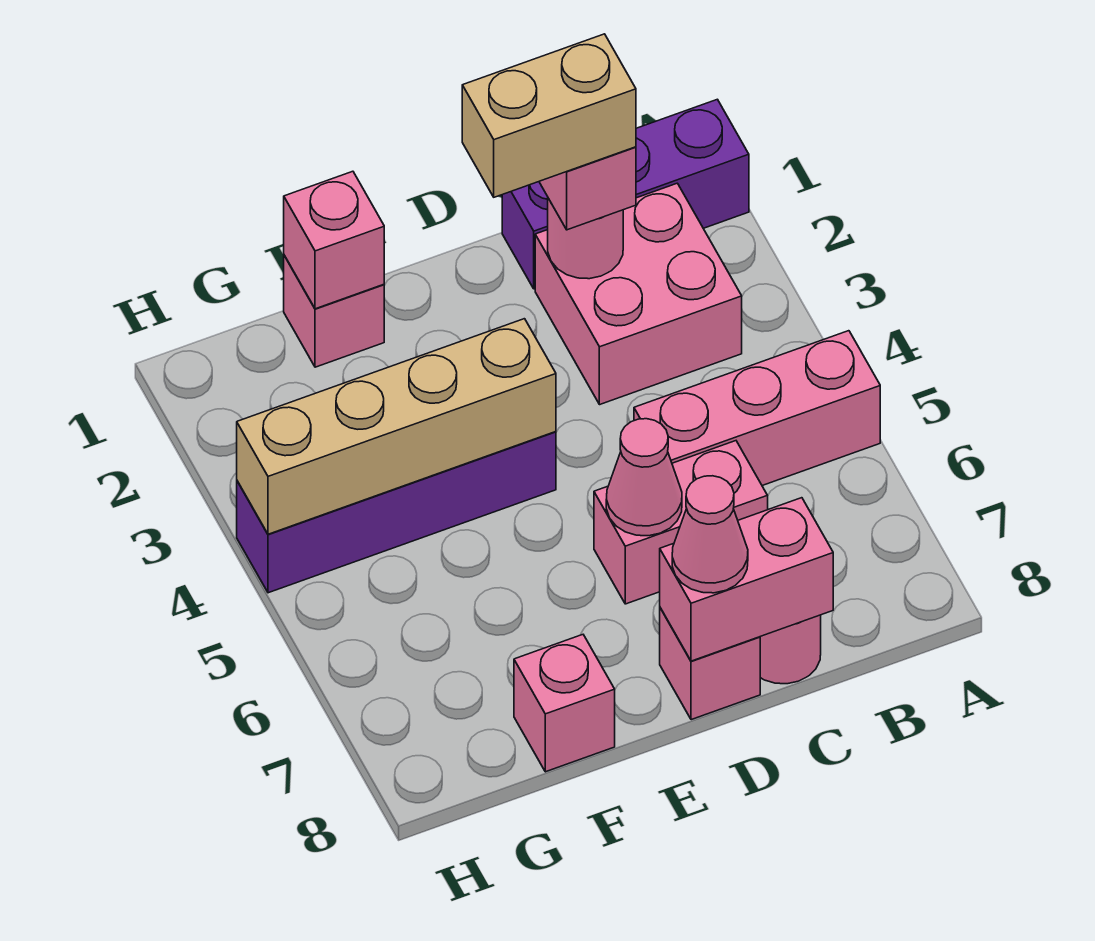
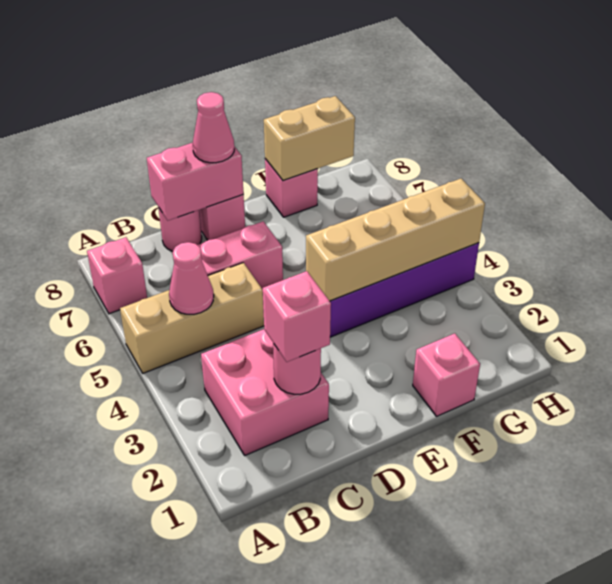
purple 1x3 brick [502,99,749,289] -> none
pink 1x3 brick [634,331,880,486] -> tan 1x3 brick [120,263,264,373]
tan 1x2 brick [462,34,636,197] -> tan 1x2 brick moved to [264,96,355,181]
pink 1x1 cone [606,419,682,536] -> pink 1x1 cone moved to [169,242,214,314]
pink 1x1 brick [284,171,384,309] -> pink 1x1 brick moved to [87,237,147,314]

